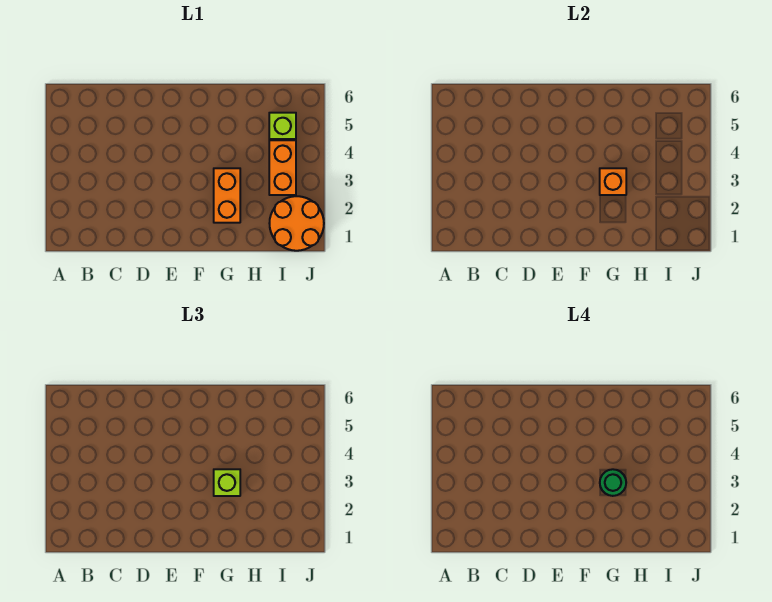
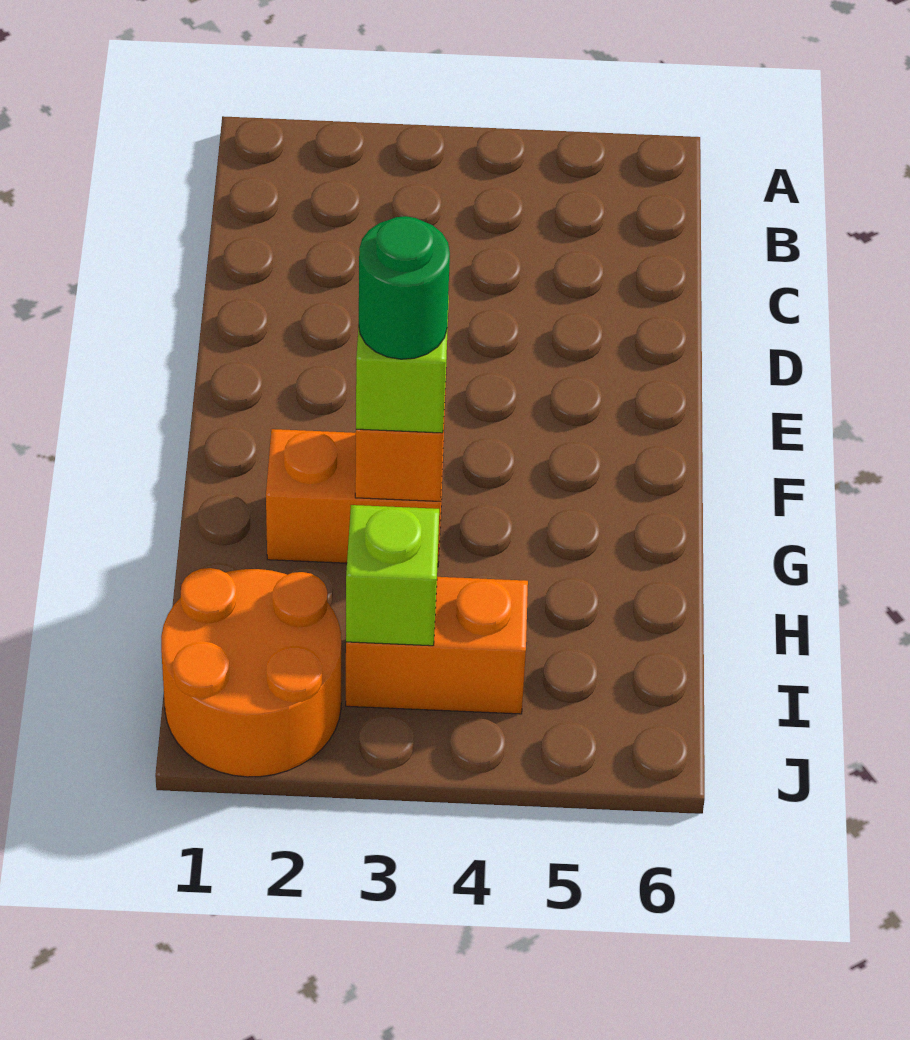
lime 1x1 brick [269,113,296,139] -> lime 1x1 brick moved to [346,505,439,646]

